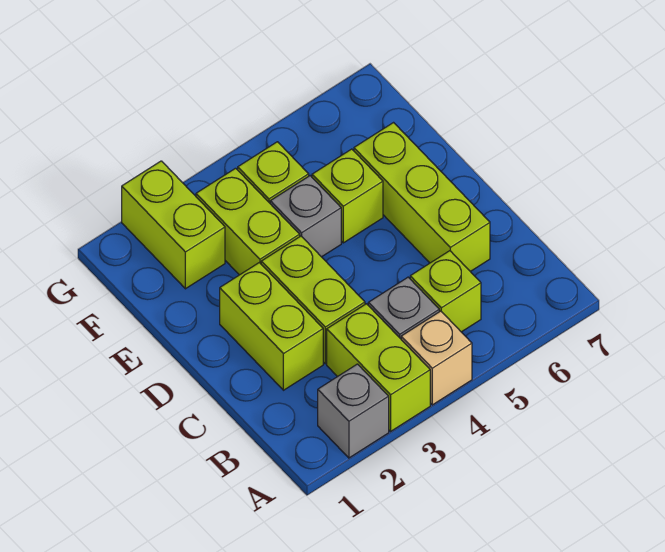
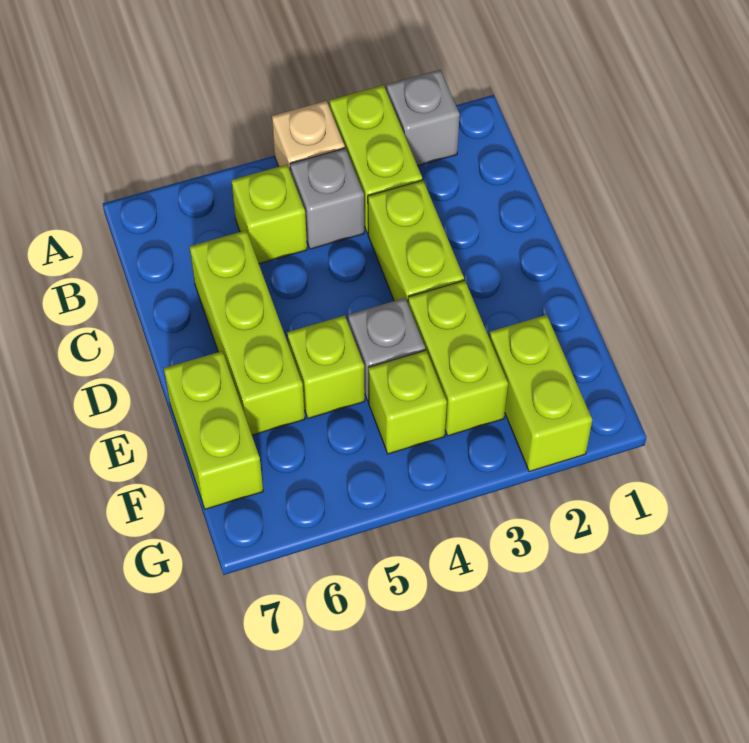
lime 1x2 brick [220,263,323,390] -> lime 1x2 brick moved to [164,351,263,509]

